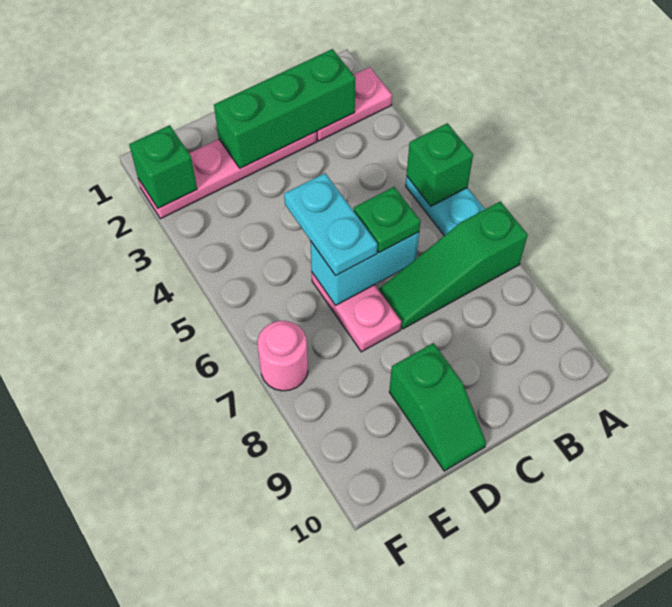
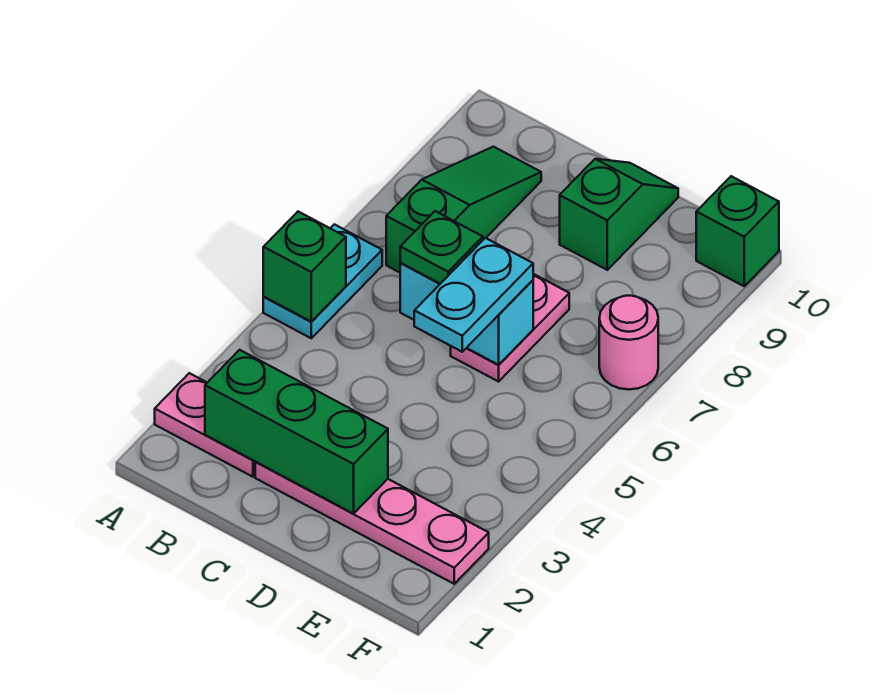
green 1x3 slope [378,201,528,329] -> green 1x3 slope turned to [386,147,541,272]
green 1x1 brick [129,125,197,208] -> green 1x1 brick moved to [696,176,779,286]

